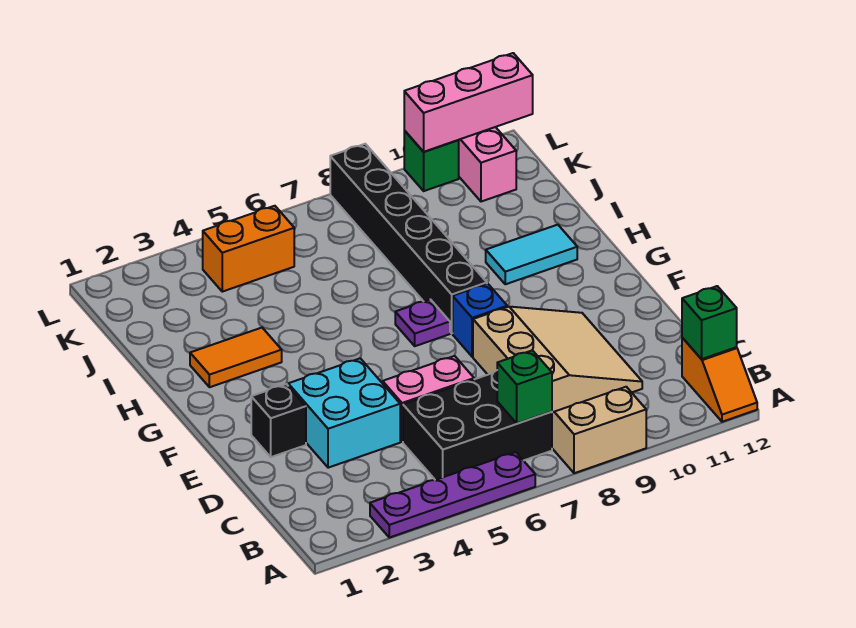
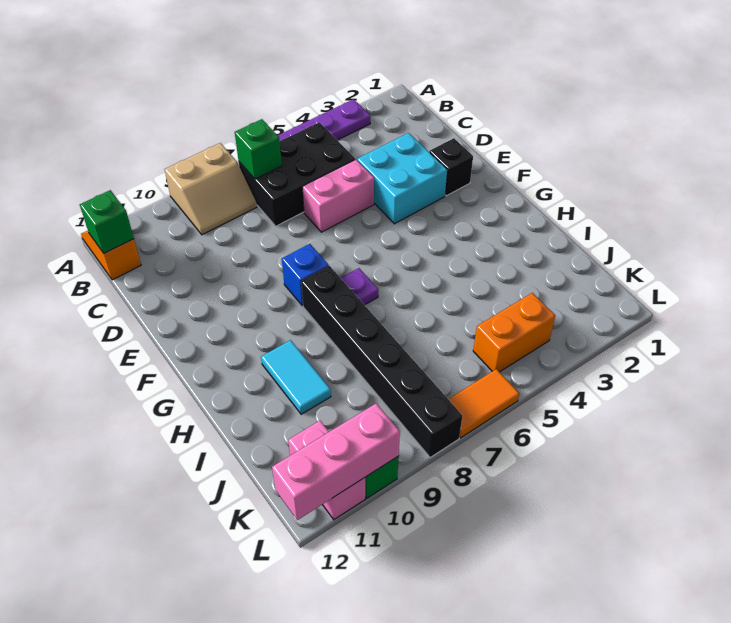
tan 3x3 slope [473,307,642,412] -> none
orange 1x2 tile [190,328,282,387] -> orange 1x2 tile moved to [448,369,519,438]
cyan 1x2 tile [486,225,577,284] -> cyan 1x2 tile turned to [261,340,331,414]

